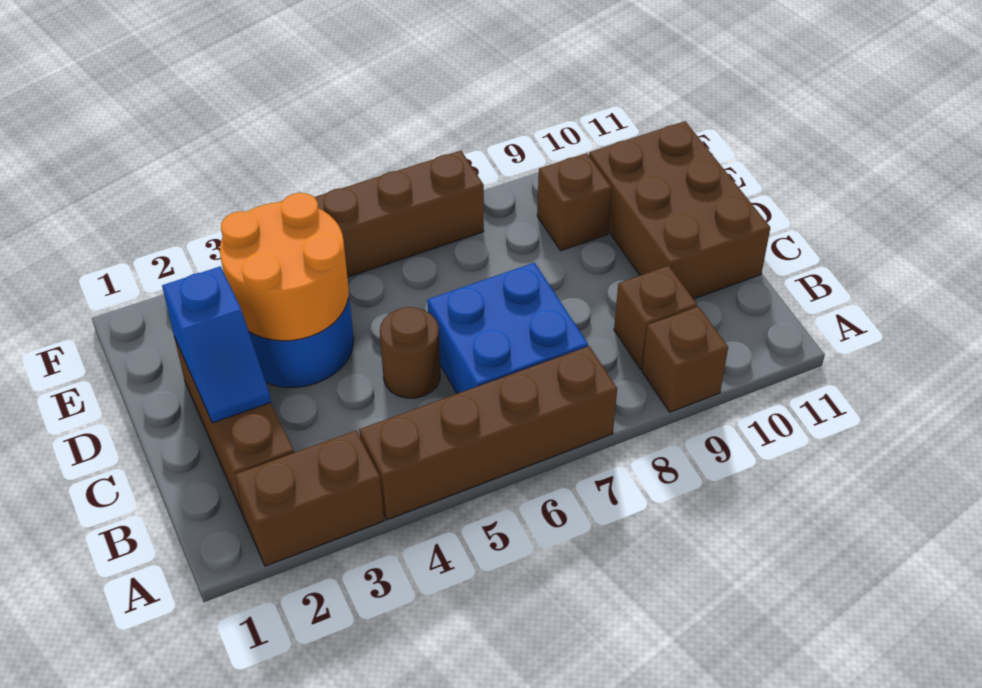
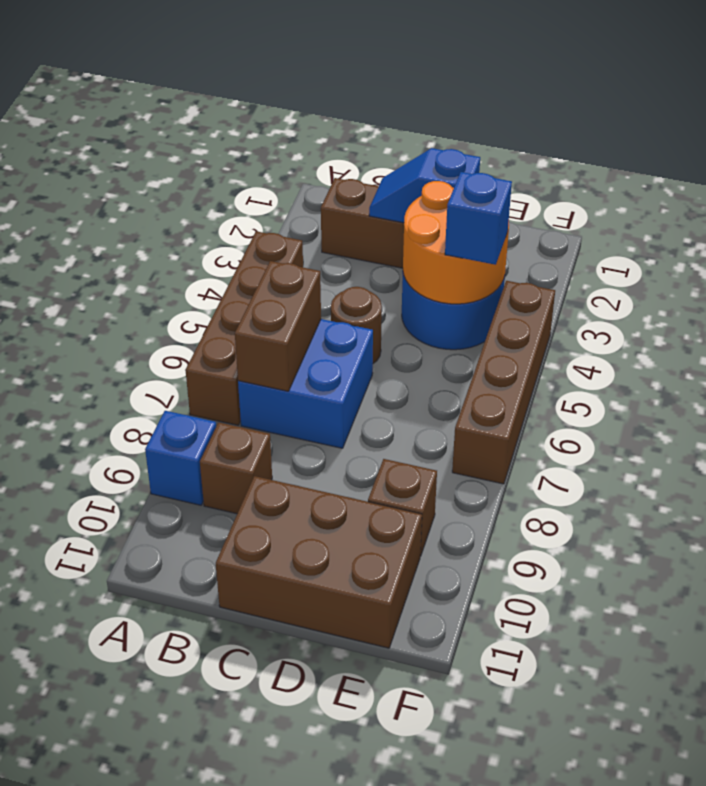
brown 1x2 brick [235,431,384,566] -> brown 1x2 brick moved to [235,261,321,391]
brown 1x1 brick [642,307,728,412] -> blue 1x1 brick [145,411,216,505]
none -> blue 1x1 brick [445,172,512,265]

